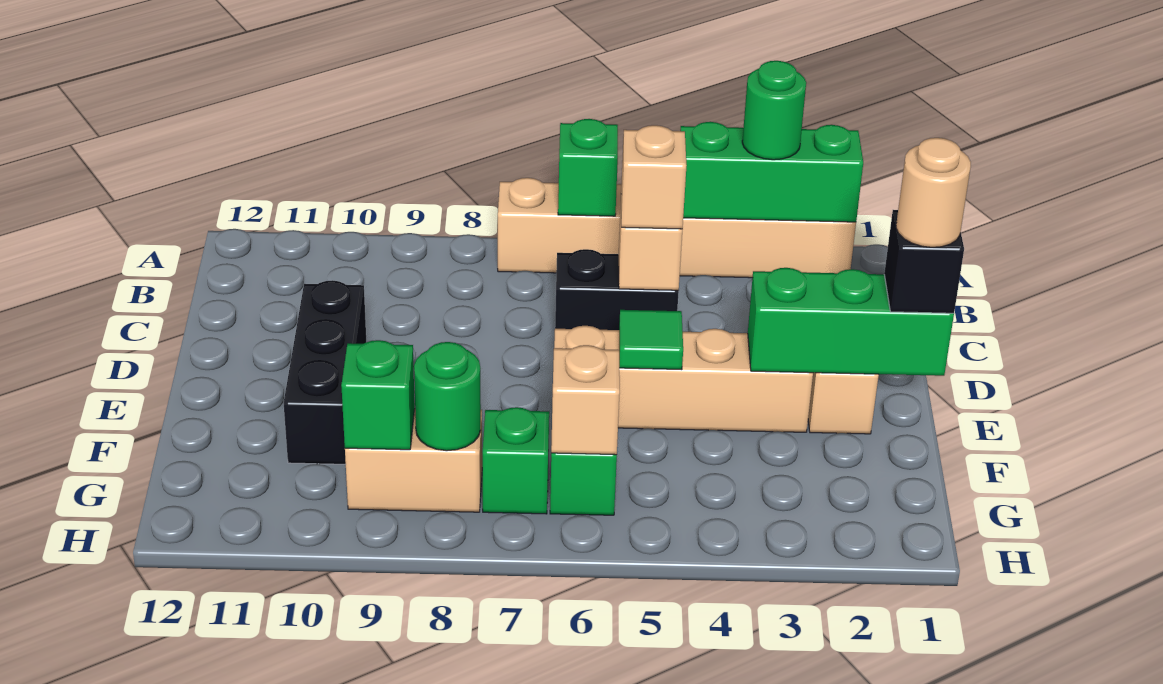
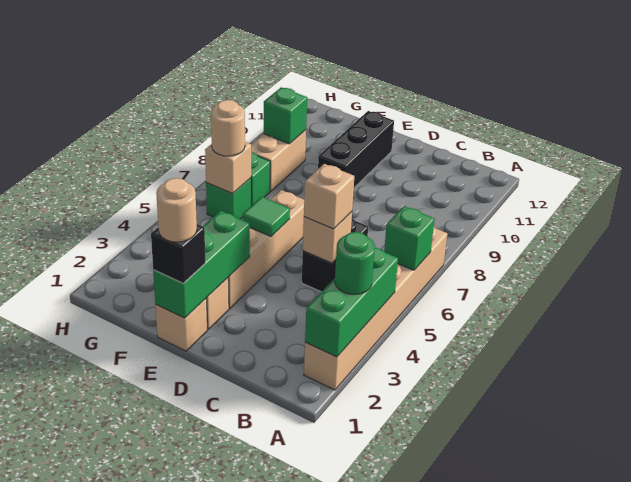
black 1x3 brick [284,280,366,464] -> black 1x3 brick turned to [318,111,394,187]
none -> tan 1x1 brick [155,299,207,351]
none -> tan 1x1 round brick [211,100,245,156]
green 1x1 round brick [414,342,481,451] -> none

